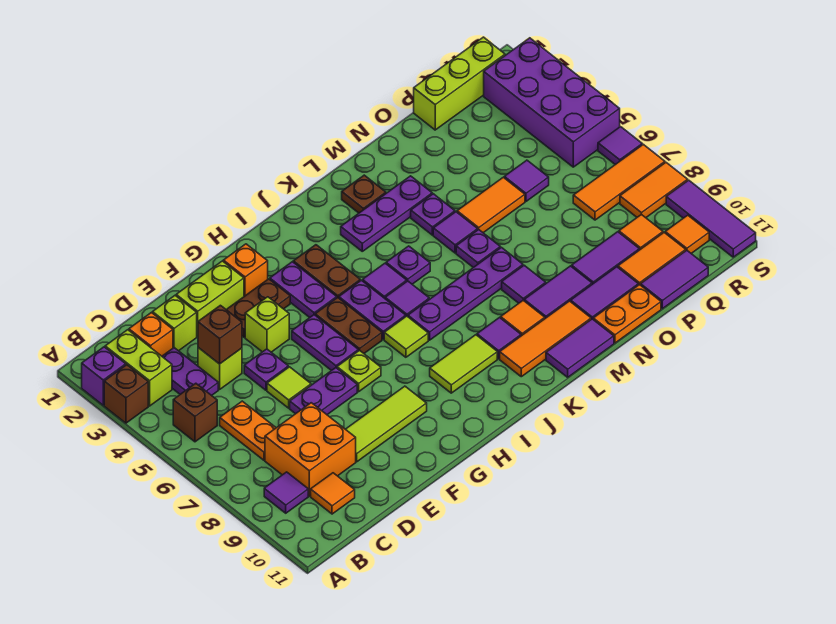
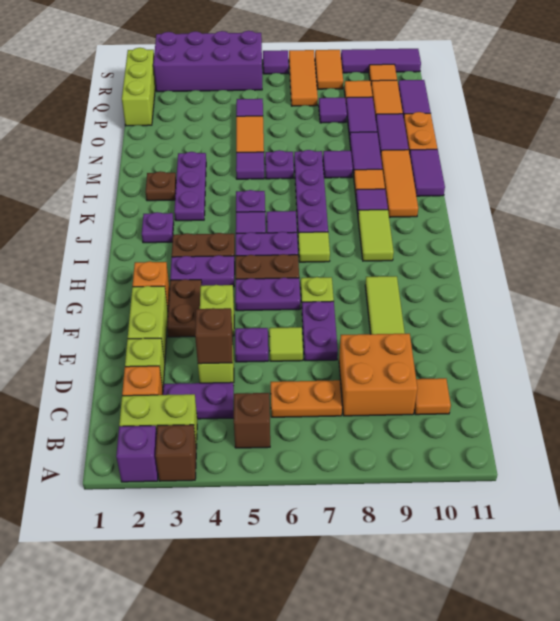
purple 1x1 tile [264,472,308,513] -> purple 1x1 tile moved to [319,98,347,123]
purple 1x1 plate [411,194,455,235] -> purple 1x1 plate moved to [142,212,174,243]

